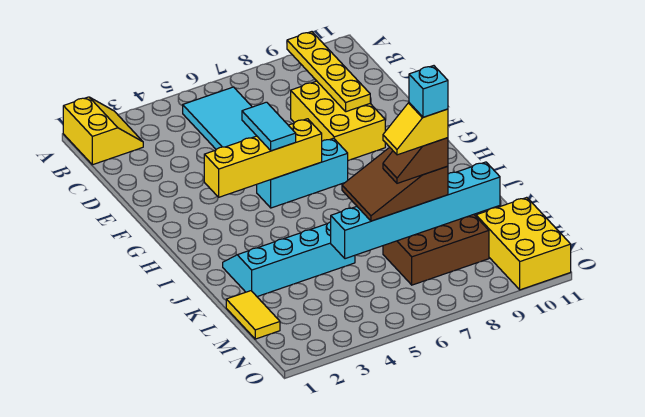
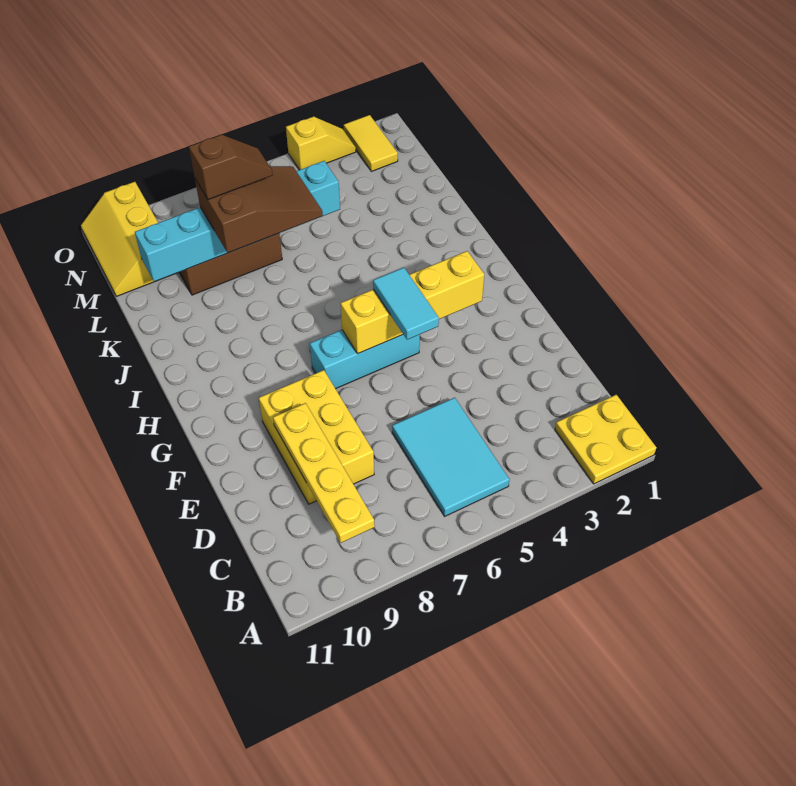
yellow 2x2 slope [63,97,143,165] -> yellow 2x2 plate [555,395,656,484]
cyan 2x4 slope [223,222,355,297] -> none
yellow 1x2 tile [226,291,280,339] -> yellow 1x2 tile moved to [344,115,398,171]
yellow 1x2 slope [383,103,448,155] -> yellow 1x2 slope moved to [286,116,356,170]
cyan 1x1 brick [409,66,448,117] -> none
yellow 2x3 brick [476,197,571,290] -> yellow 2x3 slope [81,182,158,296]

